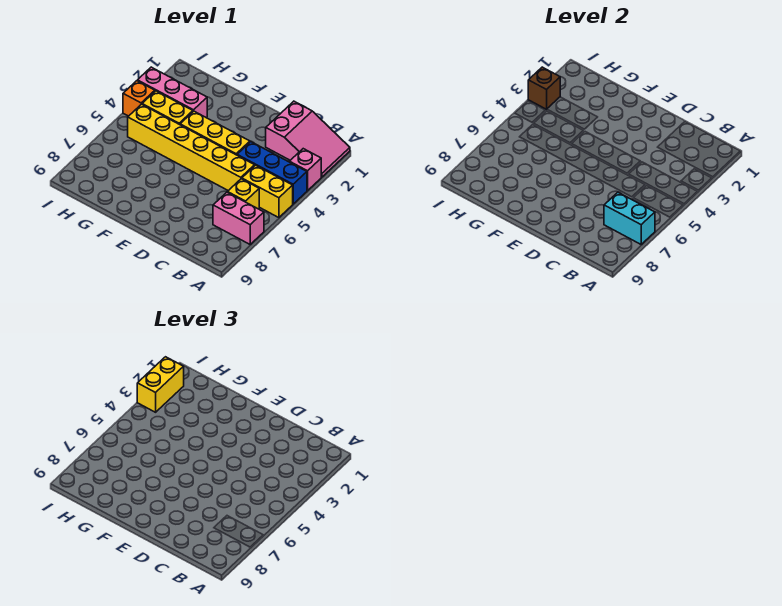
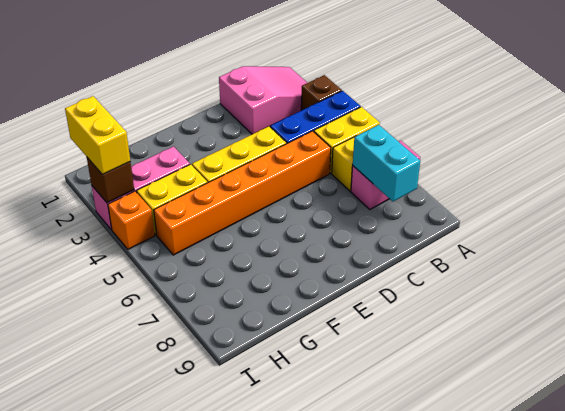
pink 1x1 brick [289,149,321,191] -> brown 1x1 brick [301,75,342,110]
cyan 1x2 brick [604,192,655,244] -> cyan 1x2 brick turned to [353,125,420,201]
yellow 1x6 brick [128,104,255,191] -> orange 1x6 brick [154,131,331,255]

